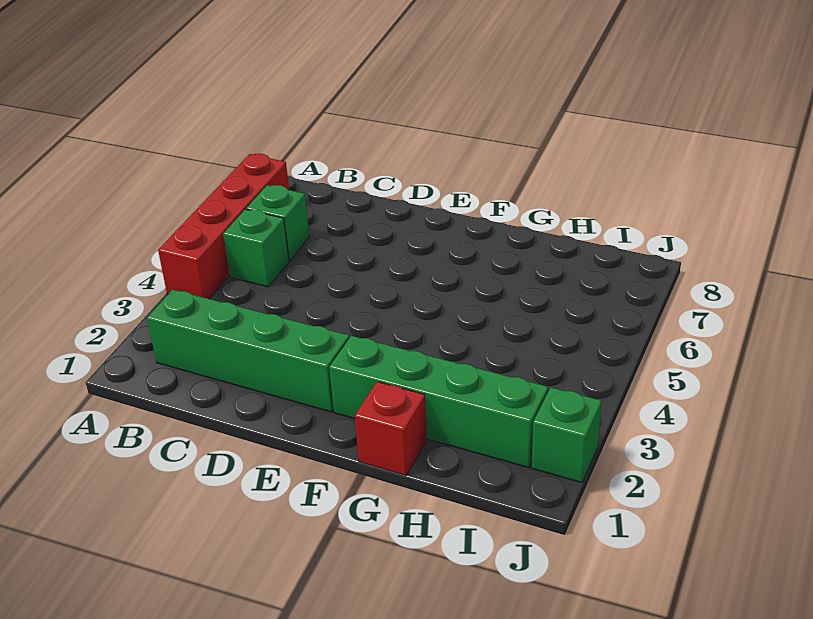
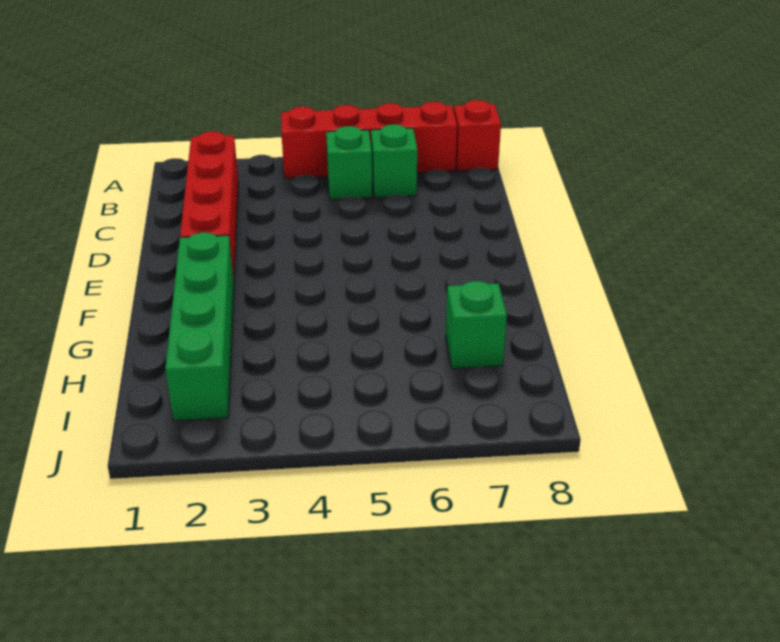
green 1x4 brick [147,290,349,412] -> red 1x4 brick [180,132,238,278]
red 1x1 brick [355,382,427,476] -> red 1x1 brick moved to [454,100,501,171]
green 1x1 brick [532,387,601,483] -> green 1x1 brick moved to [445,281,507,369]

